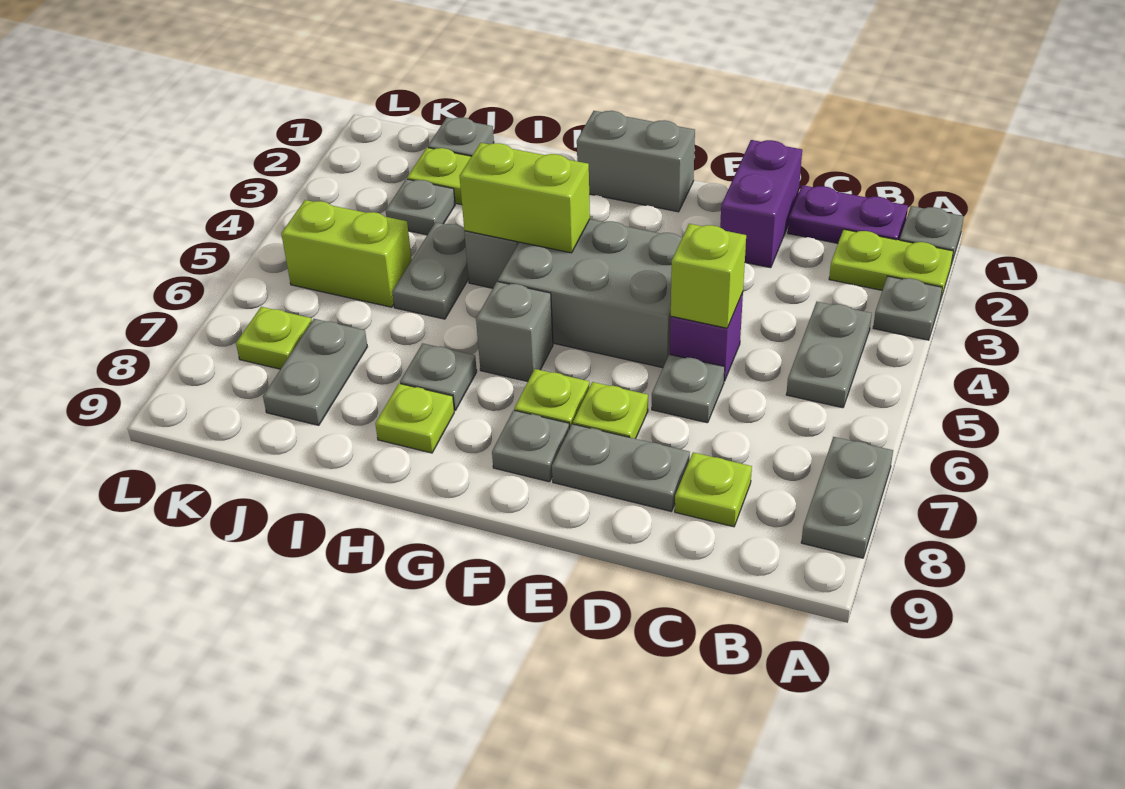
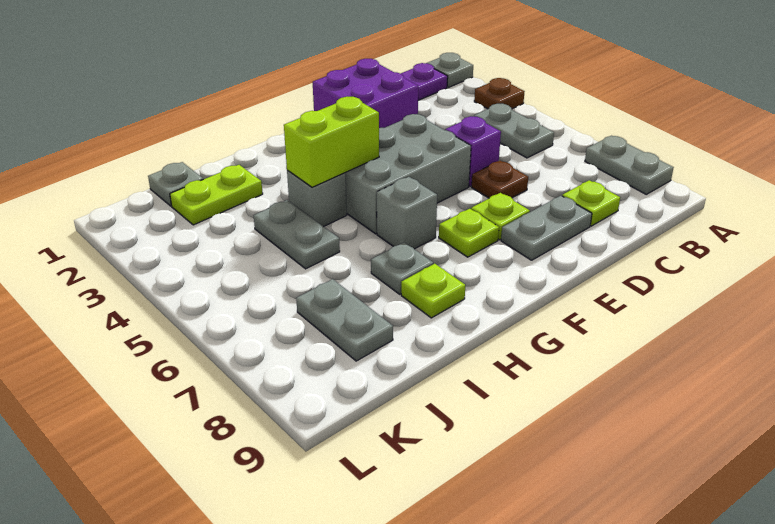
lime 1x2 plate [829,229,953,301] -> none
grey 1x1 plate [873,276,942,340] -> brown 1x1 plate [474,78,525,109]
purple 1x2 brick [720,140,802,268] -> purple 2x2 brick [313,59,418,128]
lime 1x1 brick [671,224,746,328] -> none
grey 1x1 plate [652,354,725,423] -> brown 1x1 plate [472,161,528,198]
grey 1x2 brick [577,111,695,212] -> none
grey 1x1 plate [492,410,569,482] -> none
grey 1x1 plate [386,179,455,235] -> none
lime 1x2 brick [281,200,412,307] -> none
lime 1x1 plate [236,307,312,369] -> none

